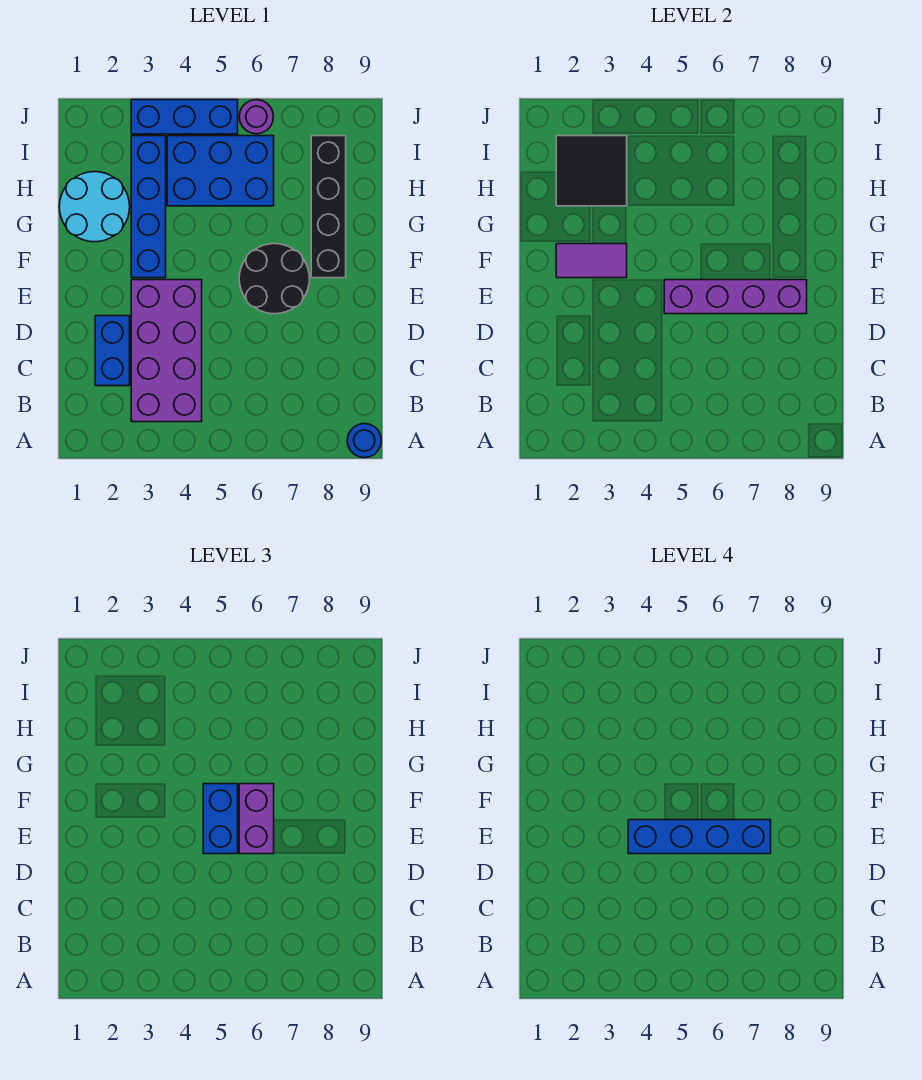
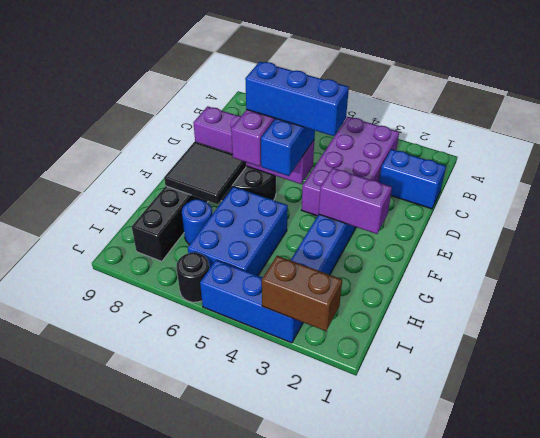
blue 1x1 round brick [347,423,381,458] -> blue 1x1 round brick moved to [182,199,212,244]
blue 1x2 brick [95,316,130,386] -> blue 1x2 brick turned to [379,149,446,209]
blue 1x4 brick [628,820,771,854] -> blue 1x3 brick [245,62,349,136]
purple 1x2 tile [556,244,627,278] -> purple 1x2 brick [319,168,392,234]
cyan 2x2 round brick [59,172,130,242] -> none
black 2x2 tile [556,136,627,206] -> black 2x2 tile moved to [164,142,246,204]
blue 2x3 brick [167,136,274,206] -> blue 2x3 brick turned to [188,187,288,275]
none -> brown 1x2 brick [262,256,342,331]
purple 1x1 round brick [239,100,274,134] -> black 1x1 round brick [176,253,209,302]

